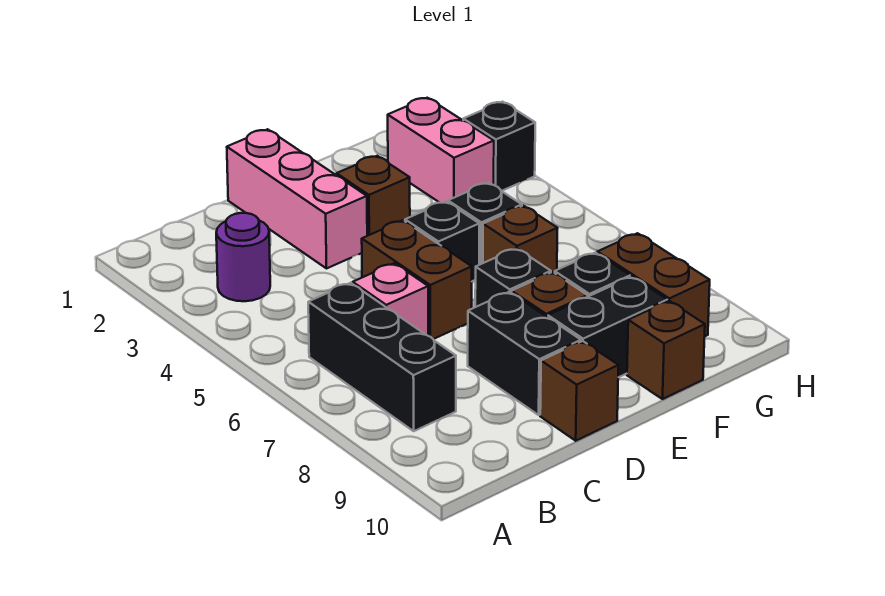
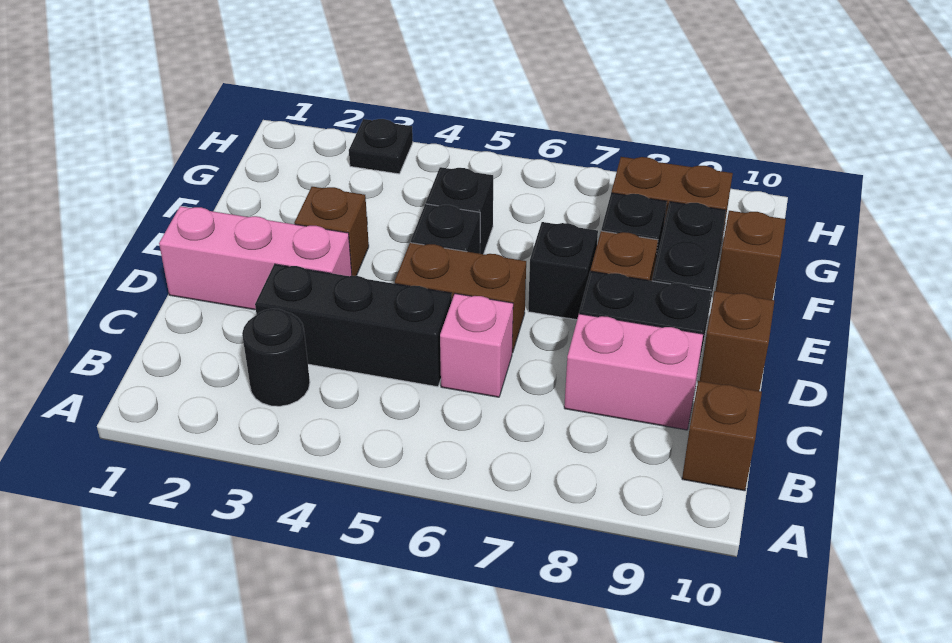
purple 1x1 round brick [216,213,270,301] -> black 1x1 round brick [242,309,310,406]
black 1x3 brick [308,283,456,431] -> black 1x3 brick moved to [255,264,452,387]
brown 1x1 brick [483,206,558,273] -> brown 1x1 brick moved to [682,381,762,491]
pink 1x2 brick [388,98,494,203] -> pink 1x2 brick moved to [564,314,703,430]
black 1x1 brick [463,102,535,191] -> black 1x1 plate [349,119,413,174]

